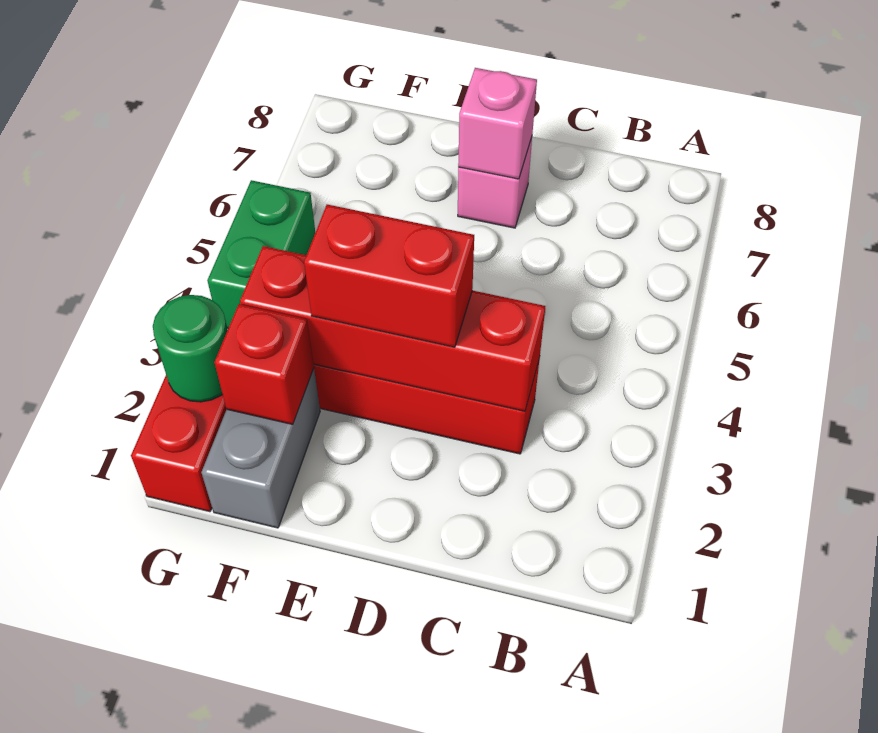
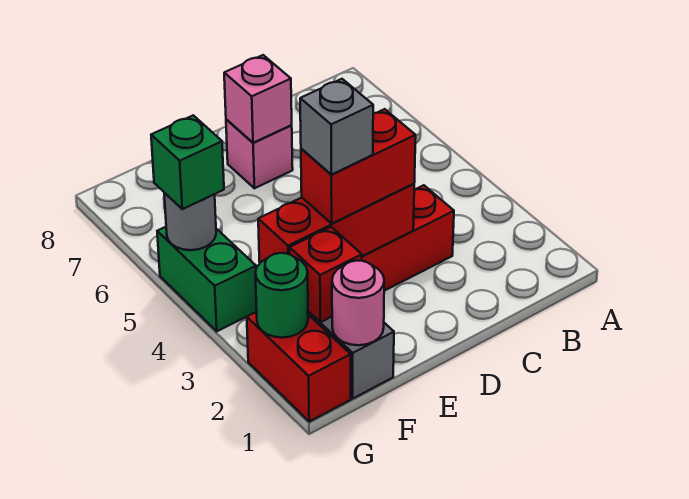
red 1x4 brick [240,246,545,411] -> red 1x3 brick [258,184,414,263]
none -> grey 1x1 brick [300,79,373,175]
none -> pink 1x1 round brick [332,261,384,345]
none -> grey 1x1 round brick [164,193,216,250]
none -> green 1x1 brick [151,115,224,209]

